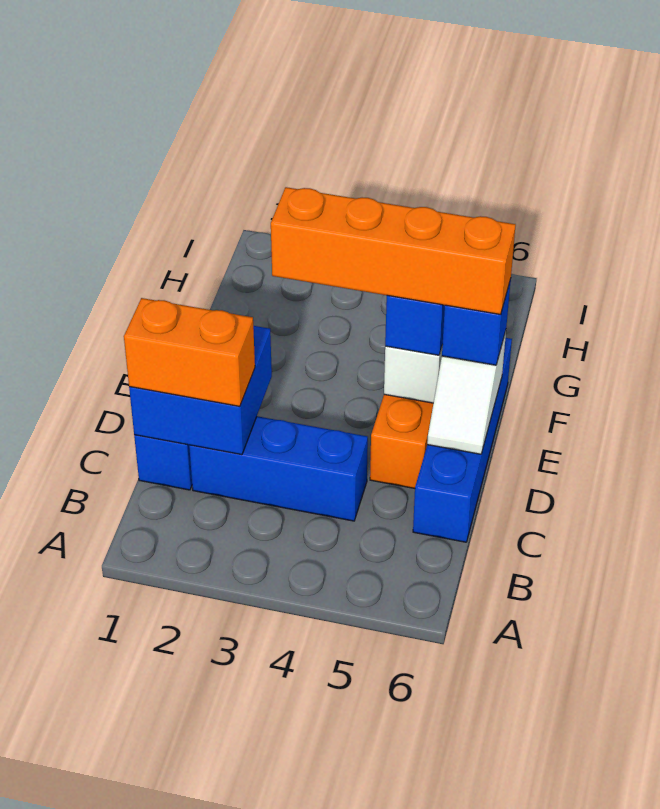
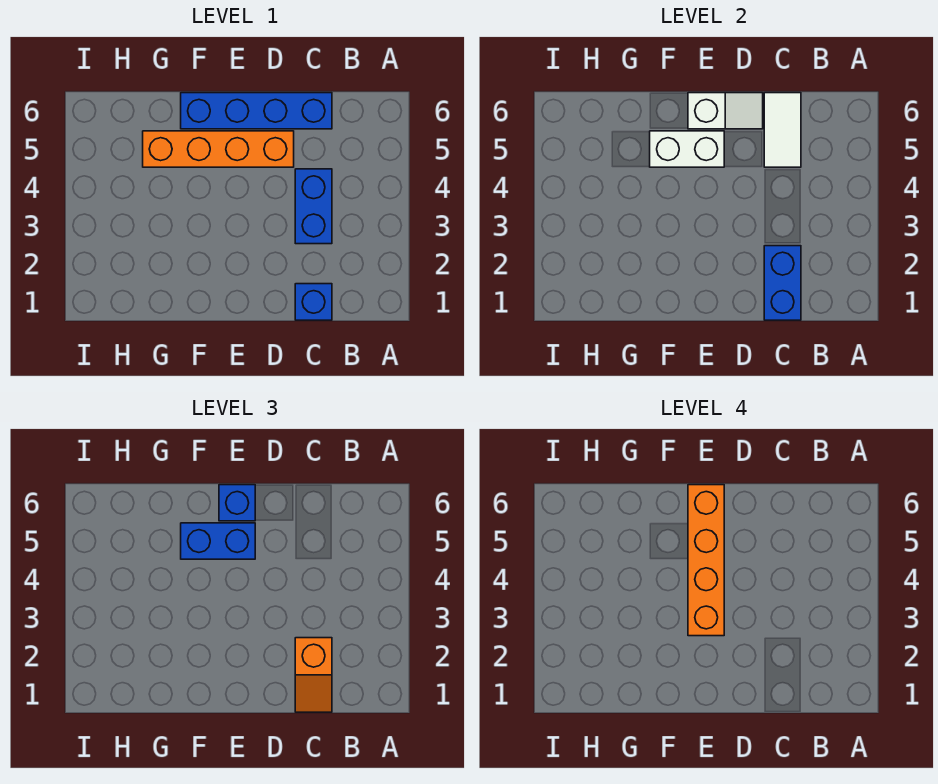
blue 2x2 brick [129,326,272,455] -> blue 1x2 brick [764,246,801,320]
orange 1x2 brick [124,298,255,406] -> orange 1x2 slope [295,638,332,712]
blue 1x3 brick [189,416,368,521] -> blue 1x2 brick [295,169,332,244]
none -> white 1x2 tile [764,93,801,167]

